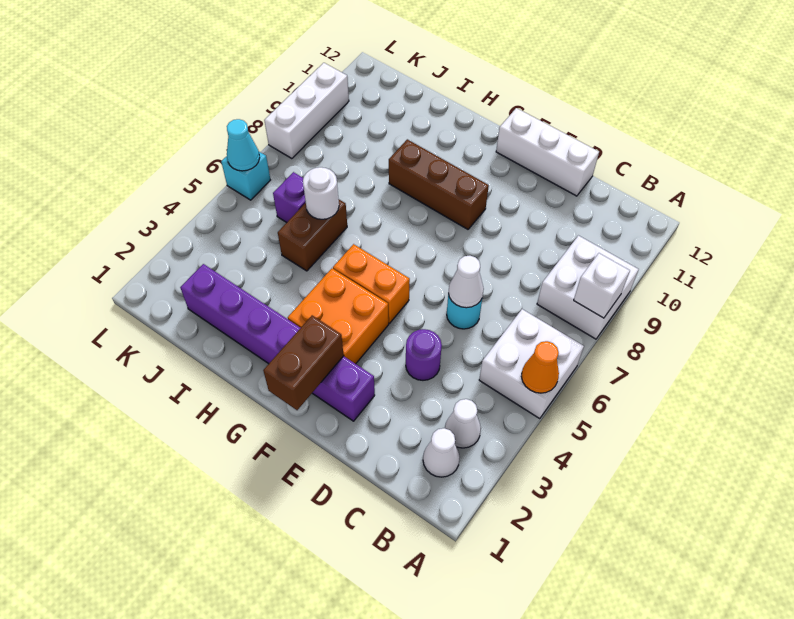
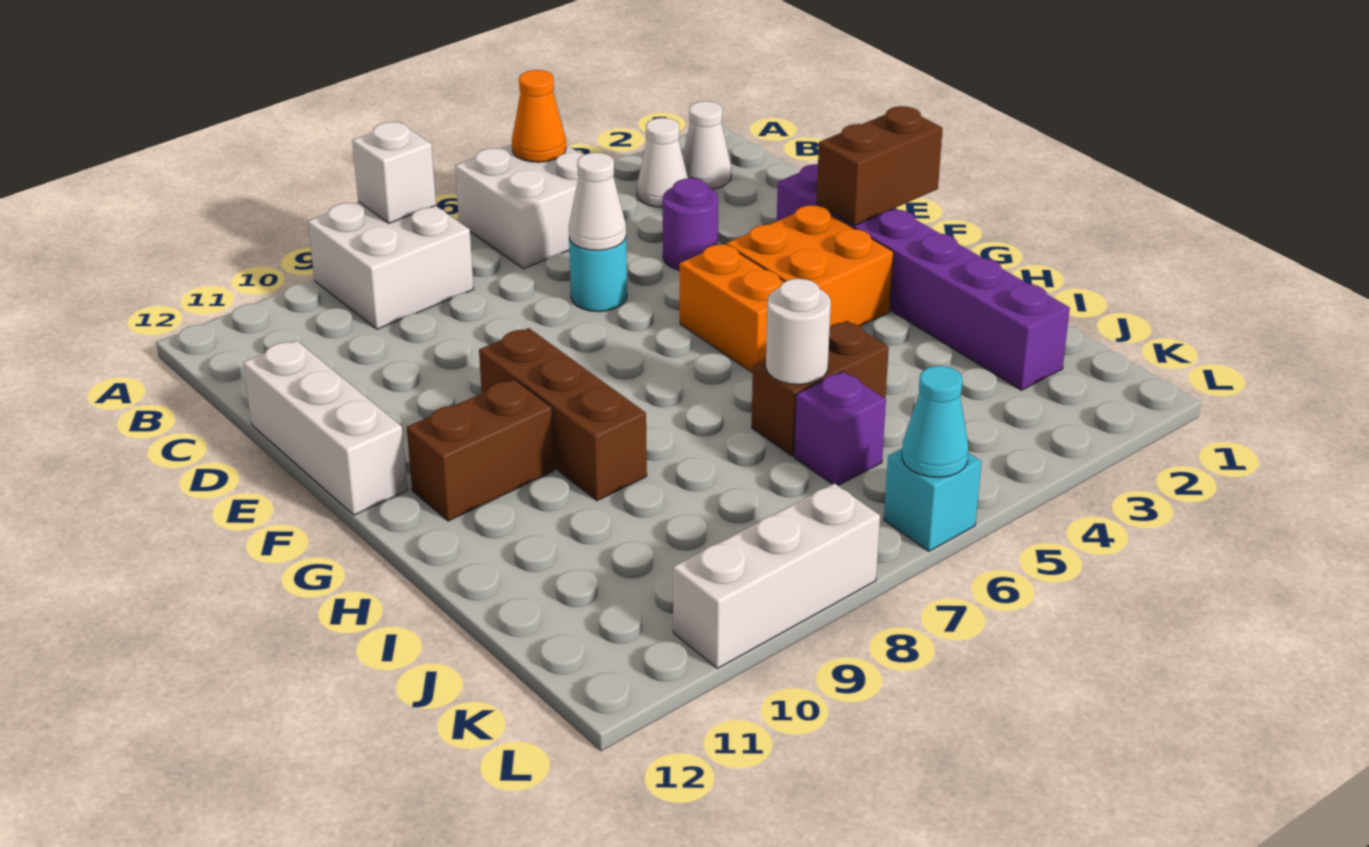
none -> brown 1x2 brick [407,379,554,521]

